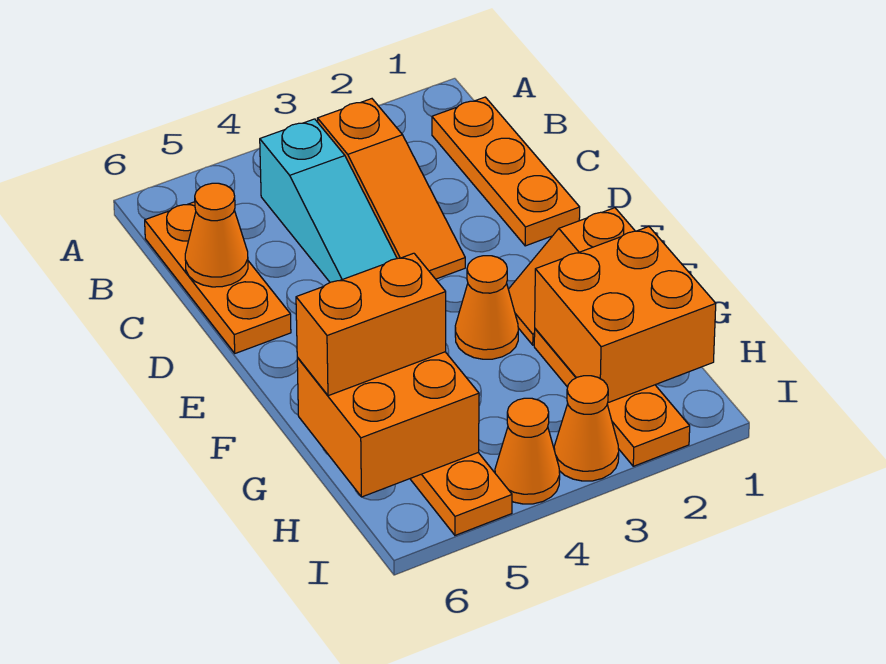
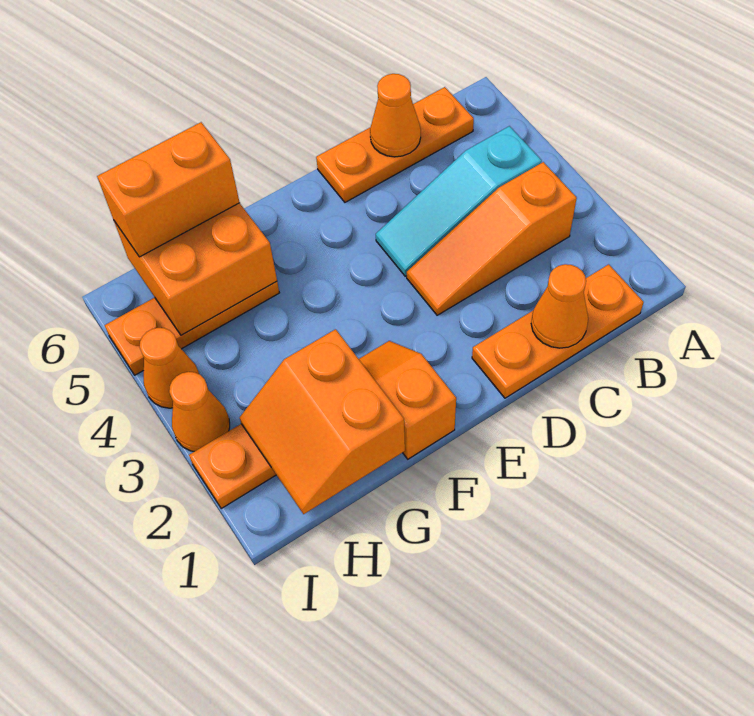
orange 1x1 cone [455,256,518,359] -> orange 1x1 cone moved to [531,264,588,348]
orange 2x2 brick [535,227,716,403] -> orange 2x2 slope [240,329,405,514]
orange 1x2 brick [296,253,446,396] -> orange 1x2 brick turned to [97,122,240,257]

